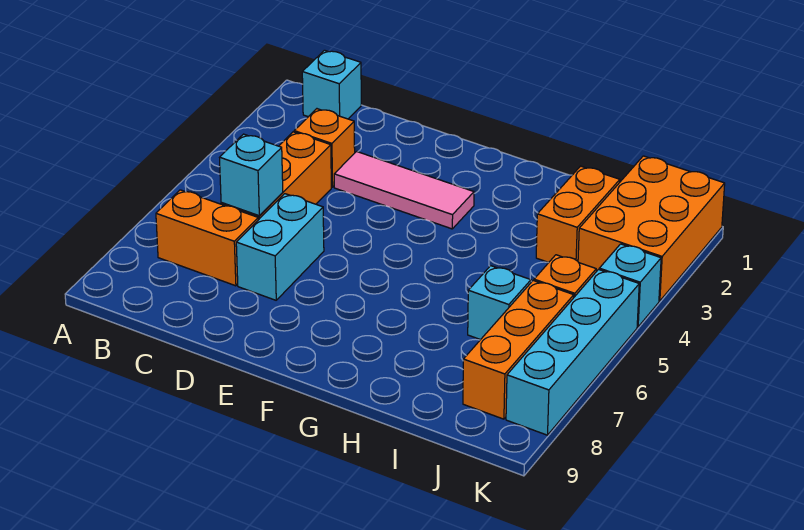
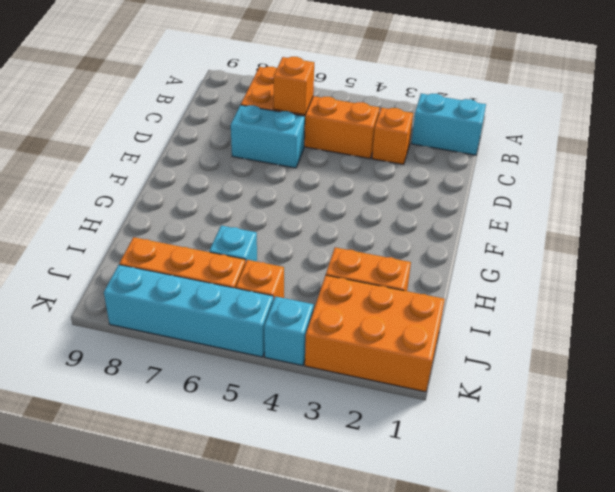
cyan 1x1 brick [302,50,361,119] -> cyan 1x2 brick [412,94,486,155]
cyan 1x1 brick [220,134,283,216] -> orange 1x1 brick [274,57,314,115]
pink 1x3 tile [334,152,474,229] -> none

